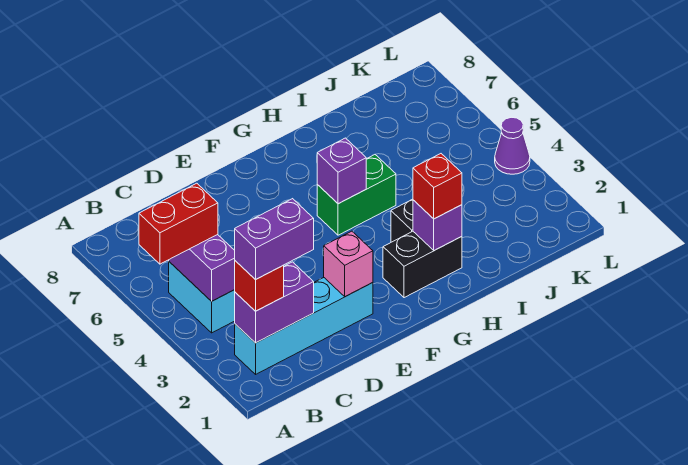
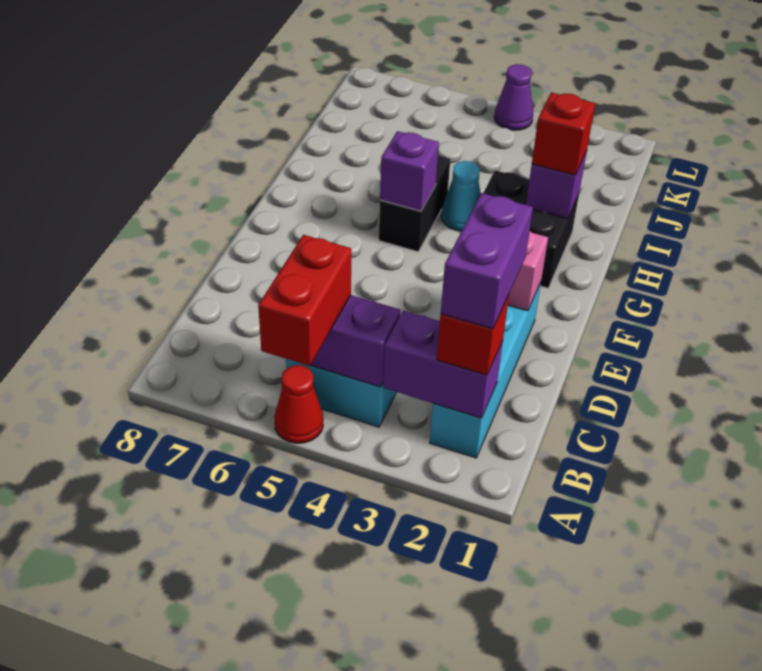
none -> red 1x1 cone [274,365,323,443]
purple 1x2 brick [235,262,314,343] -> purple 1x2 brick turned to [383,310,503,418]
green 1x2 brick [317,155,396,235] -> black 1x2 brick [379,155,450,252]
none -> cyan 1x1 cone [441,161,481,231]

